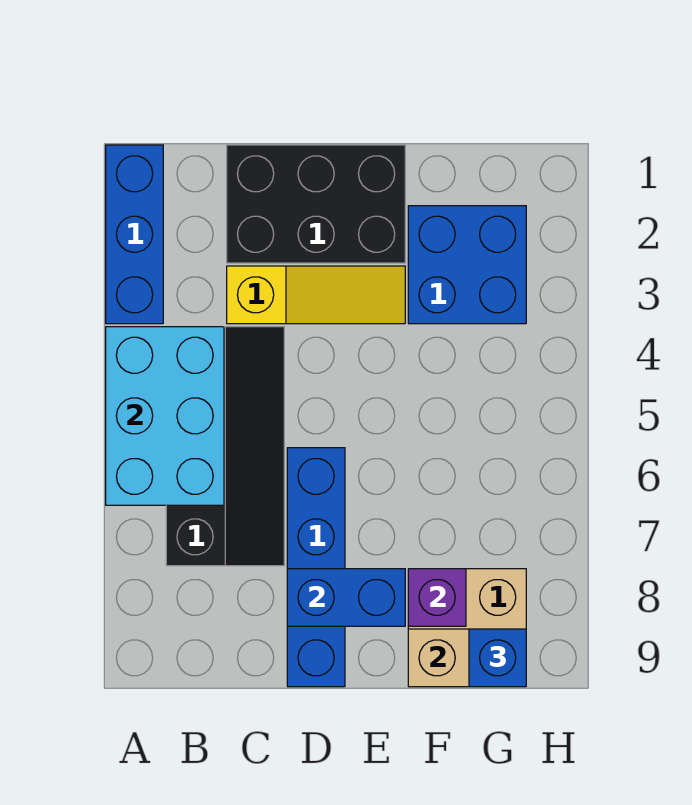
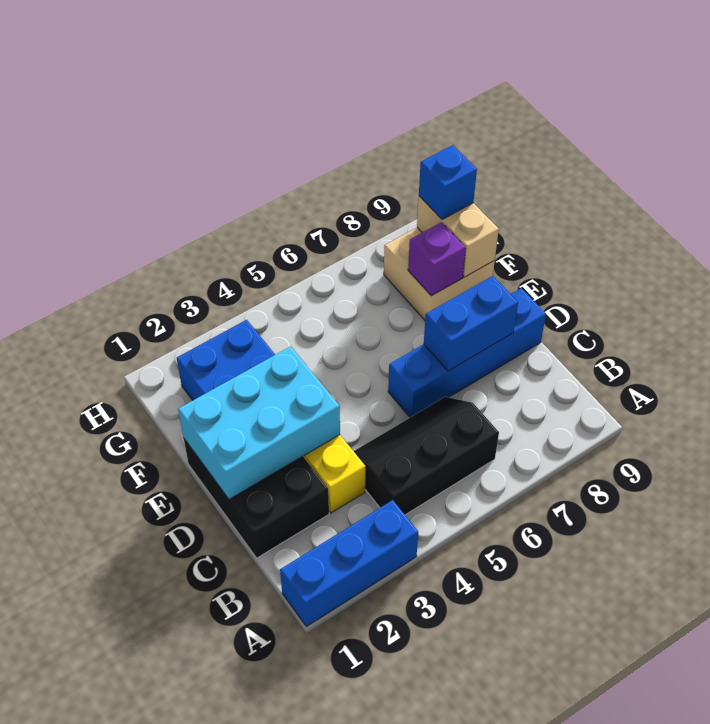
cyan 2x3 brick [106,327,224,505] -> cyan 2x3 brick moved to [178,346,340,499]
black 2x4 slope [166,327,284,566] -> black 2x3 slope [354,397,499,515]
blue 1x2 brick [287,569,405,626] -> blue 1x2 brick turned to [424,276,518,371]

